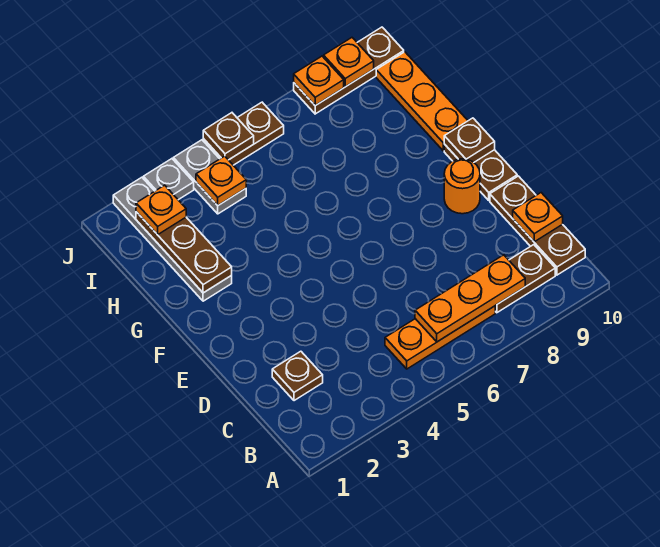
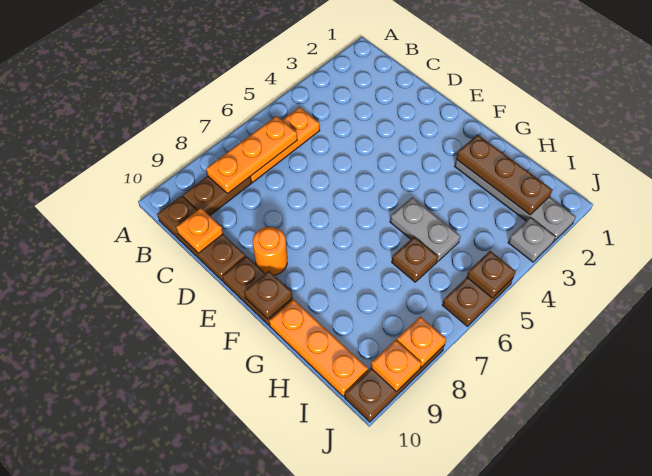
brown 1x1 plate [272,351,323,401] -> brown 1x1 plate moved to [392,237,438,282]
orange 1x1 plate [136,185,186,235] -> none
grey 1x2 plate [173,140,246,214] -> grey 1x2 plate moved to [390,197,460,261]
orange 1x1 plate [196,156,246,205] -> none

